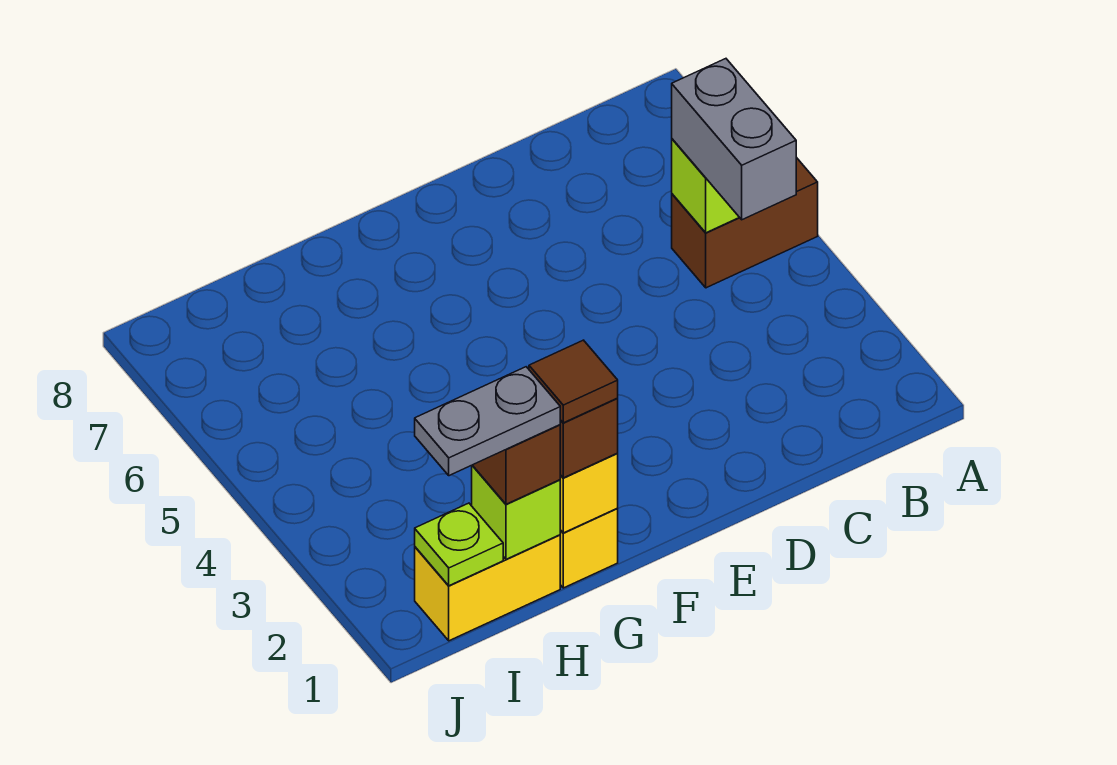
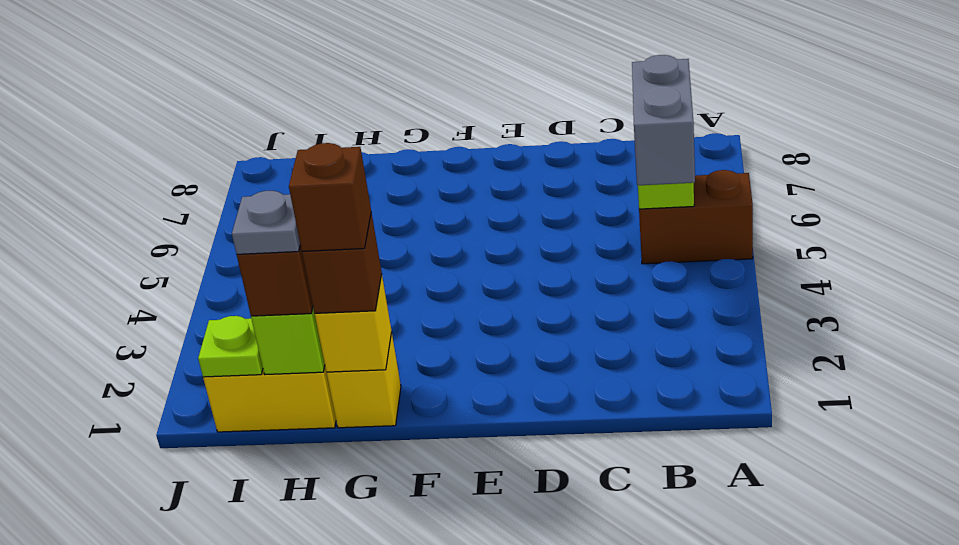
brown 1x1 tile [529,340,618,423] -> brown 1x1 brick [289,143,371,251]
grey 1x2 plate [415,367,560,476] -> grey 1x1 plate [232,191,300,254]

